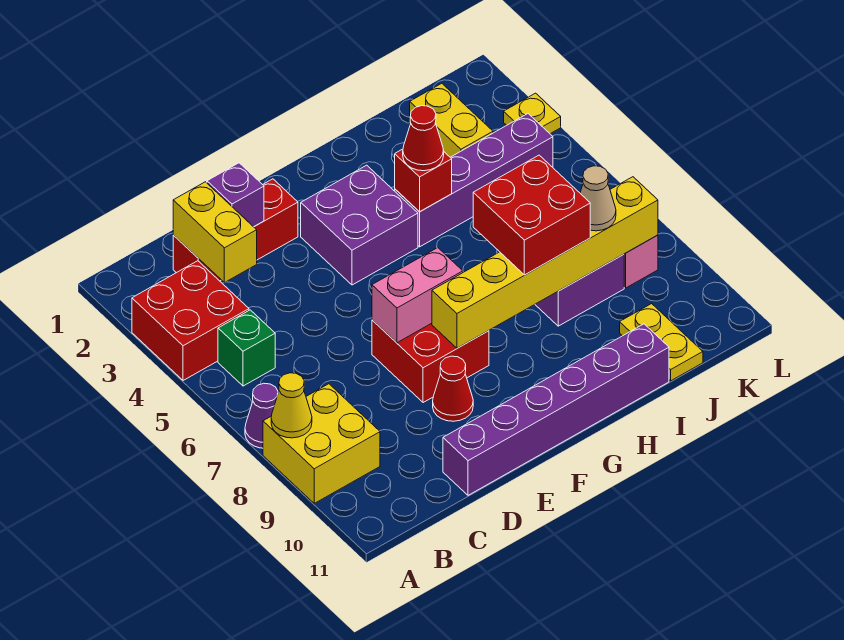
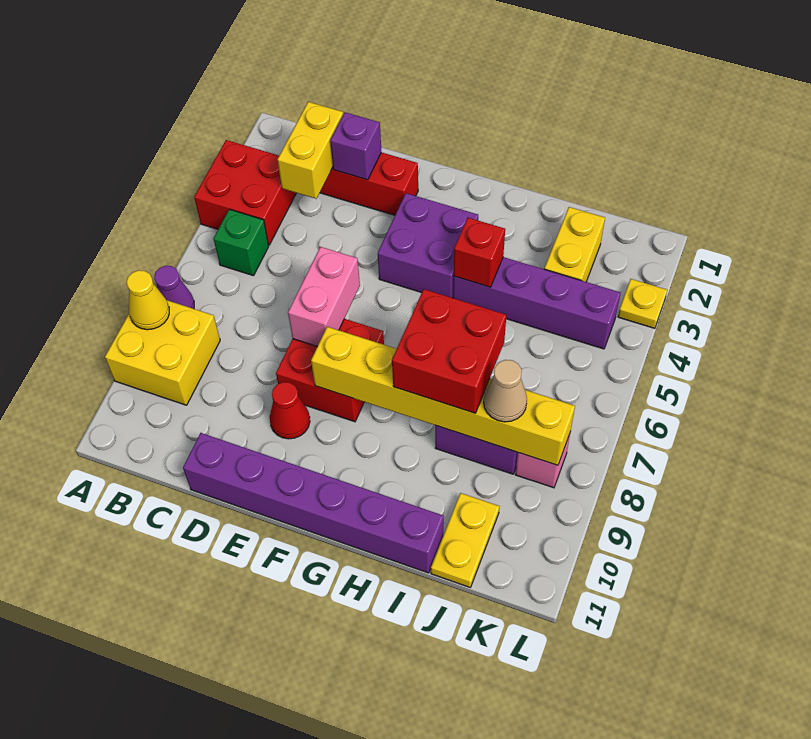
pink 1x2 brick [372,248,463,343] -> pink 1x2 brick turned to [288,247,360,347]
red 1x1 cone [403,106,444,171] -> none

